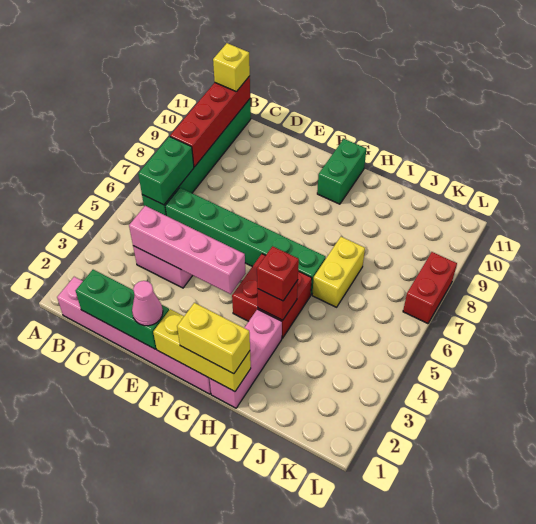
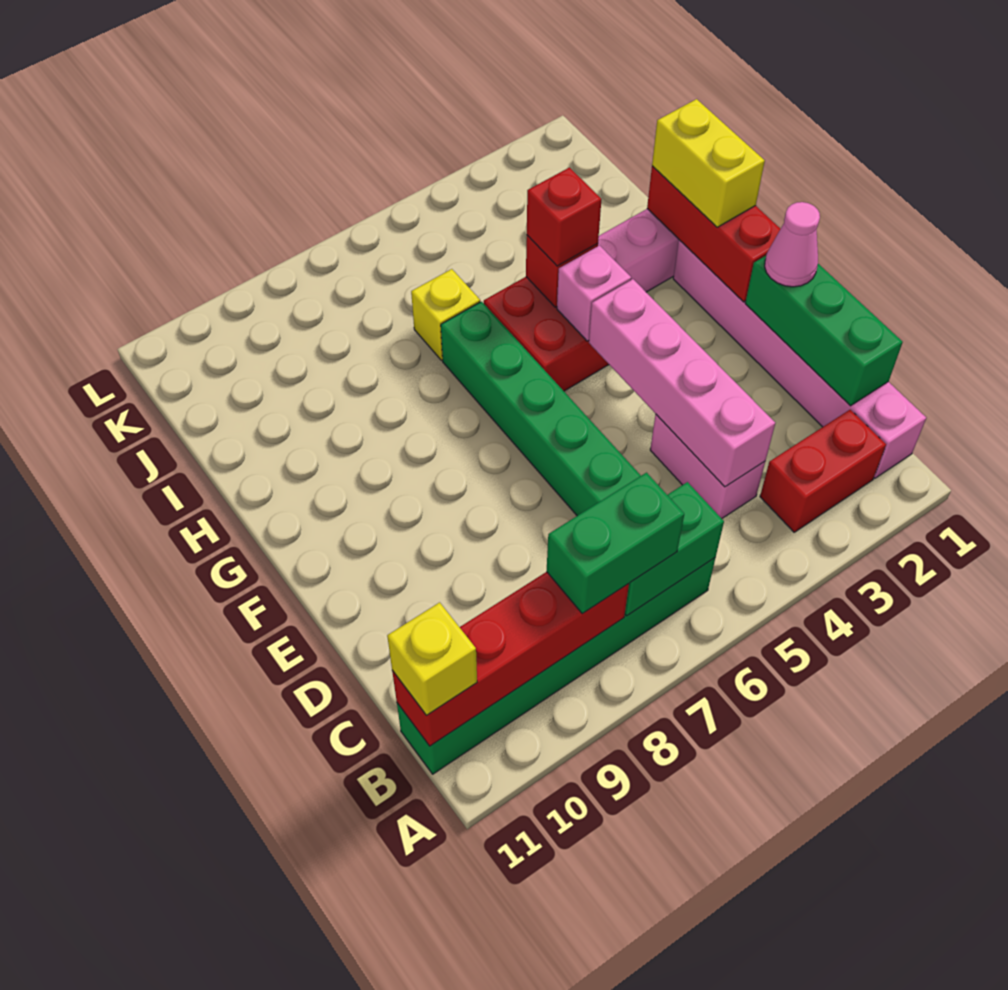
yellow 1x3 brick [153,309,251,392] -> red 1x3 brick [647,166,780,302]
none -> pink 1x1 brick [557,245,631,341]
green 1x2 brick [317,139,366,204] -> green 1x2 brick moved to [547,473,684,614]
yellow 1x2 brick [312,237,365,307] -> yellow 1x1 brick [411,269,480,360]
red 1x2 brick [403,252,457,324] -> red 1x2 brick moved to [760,410,886,532]

